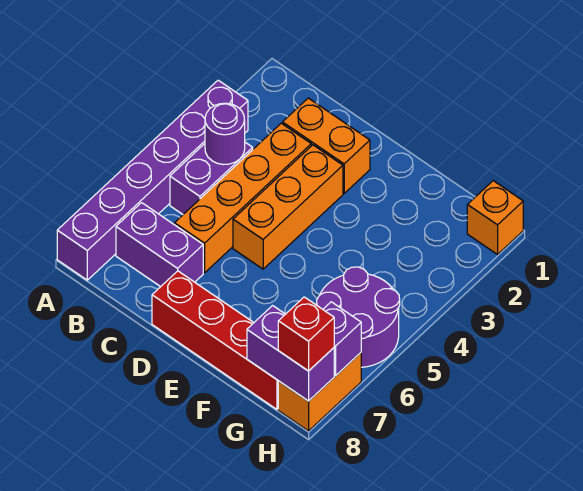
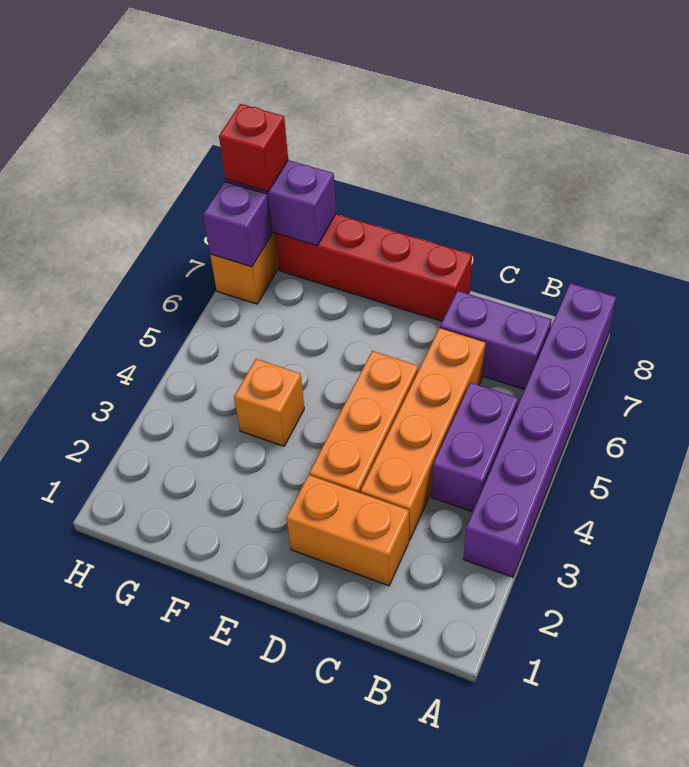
purple 1x1 round brick [205,103,245,165] -> none
purple 2x2 round brick [317,267,400,367] -> none
orange 1x1 brick [467,181,523,254] -> orange 1x1 brick moved to [234,359,304,446]

